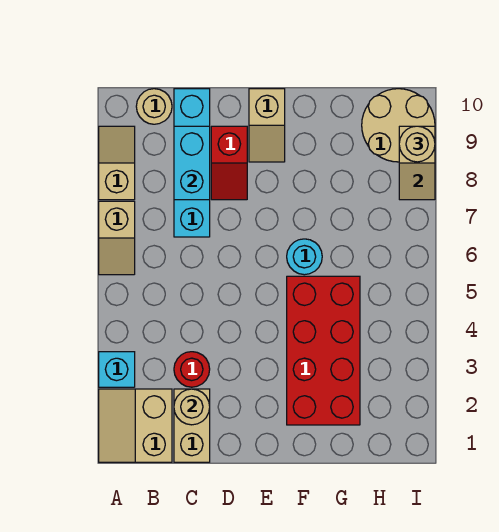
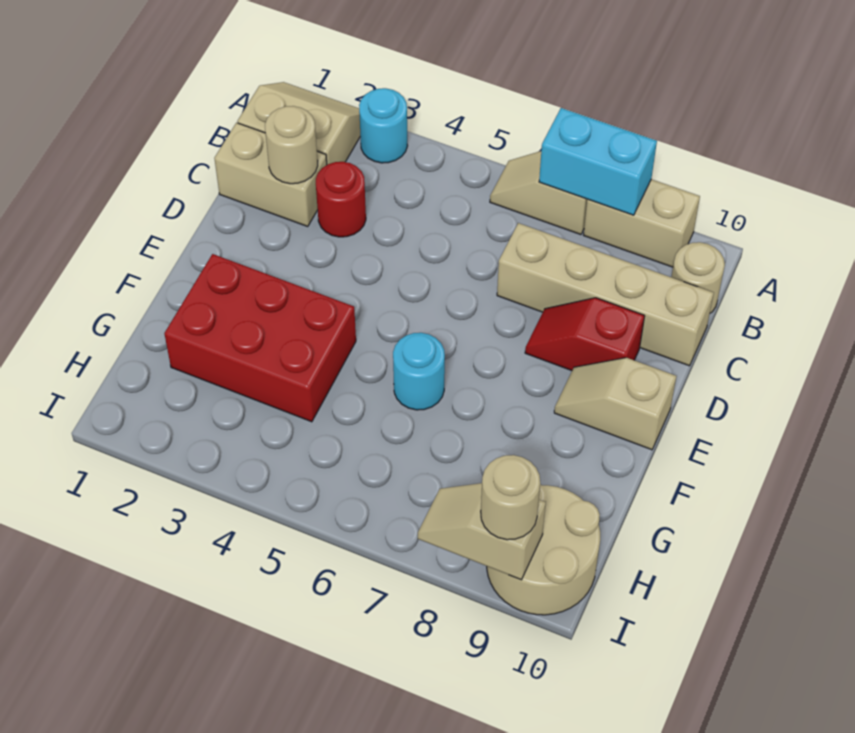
cyan 1x1 brick [99,352,135,387] -> cyan 1x1 round brick [359,88,408,163]
tan 1x2 slope [99,126,135,200] -> tan 1x2 brick [584,179,700,267]
cyan 1x4 brick [174,89,210,237] -> tan 1x4 brick [497,223,714,366]
cyan 1x2 brick [174,126,210,200] -> cyan 1x2 brick moved to [539,108,657,215]
red 2x4 brick [287,276,360,425] -> red 2x3 brick [164,254,356,422]

